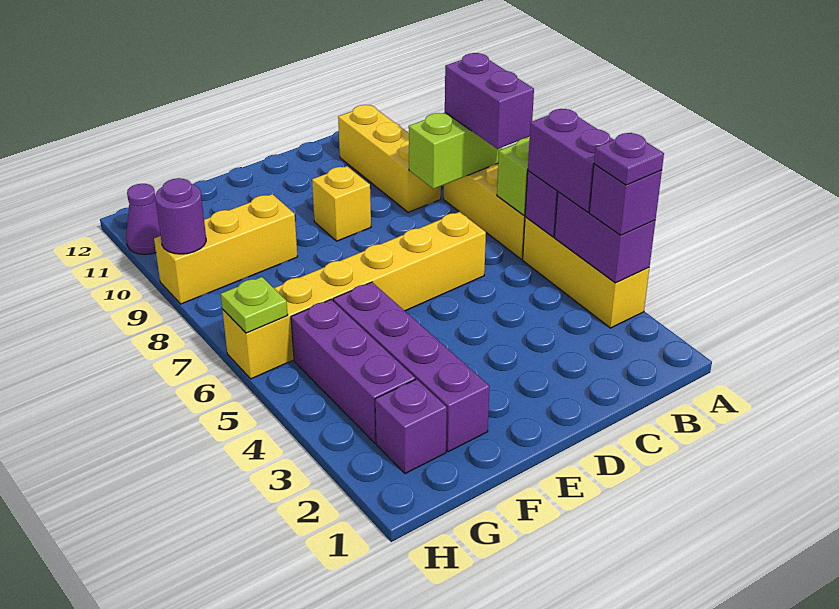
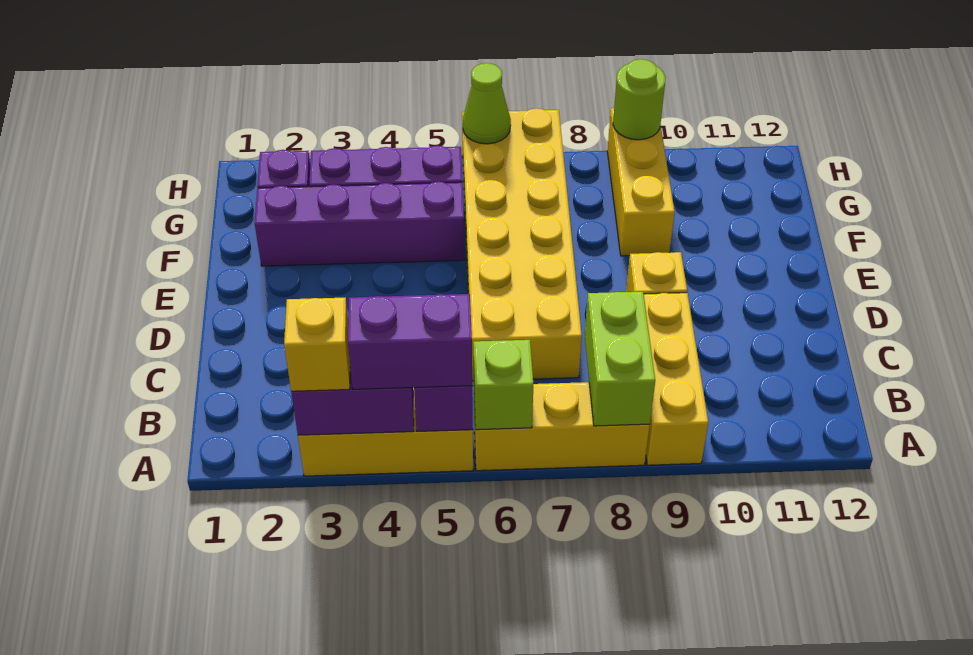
purple 1x1 brick [589,164,662,235] -> yellow 1x1 brick [284,298,350,392]
purple 1x1 plate [594,133,664,185] -> none
purple 1x2 brick [445,53,534,149] -> none
yellow 1x3 brick [338,105,441,212] -> yellow 1x3 brick turned to [644,293,708,465]
yellow 1x6 brick [222,212,486,379] -> yellow 2x6 brick [462,108,582,381]
lime 1x1 plate [221,277,288,333] -> lime 1x1 cone [462,63,511,144]
purple 1x1 round brick [155,178,206,254] -> lime 1x1 round brick [613,59,666,140]
purple 1x1 cone [126,184,161,254] -> none

